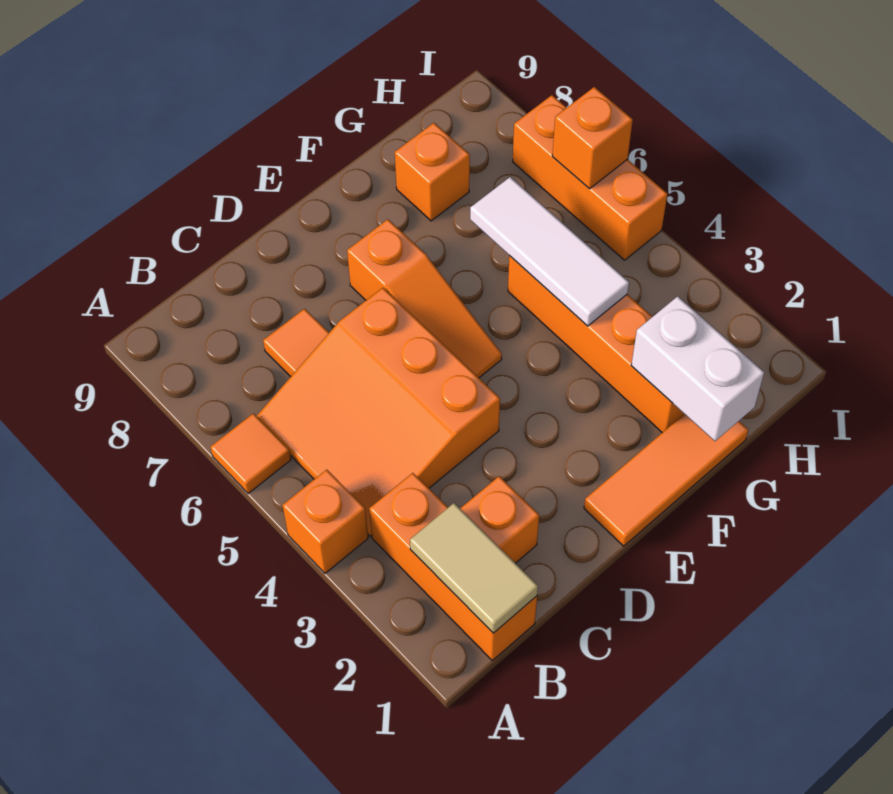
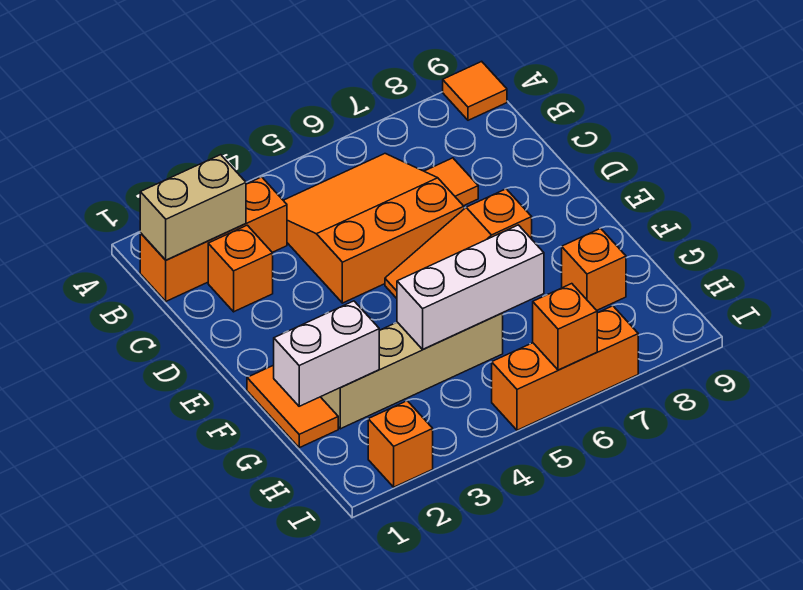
orange 1x1 brick [283,470,368,573] -> orange 1x1 brick moved to [368,401,433,487]
orange 1x1 tile [210,413,291,494] -> orange 1x1 tile moved to [443,61,507,120]
tan 1x2 tile [410,503,538,633] -> tan 1x2 brick [140,155,246,260]
orange 1x3 tile [584,414,748,546] -> orange 1x2 tile [247,365,338,448]
orange 1x4 brick [508,256,684,433] -> tan 1x4 brick [321,313,503,429]
white 1x3 tile [470,177,629,326] -> white 1x3 brick [397,225,544,349]

